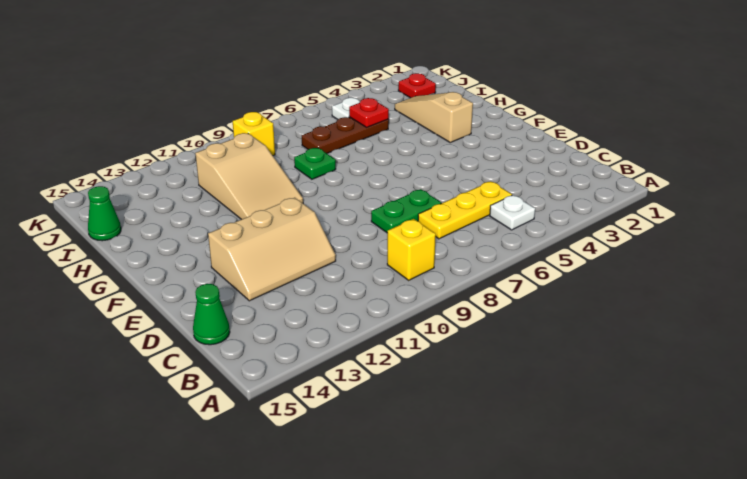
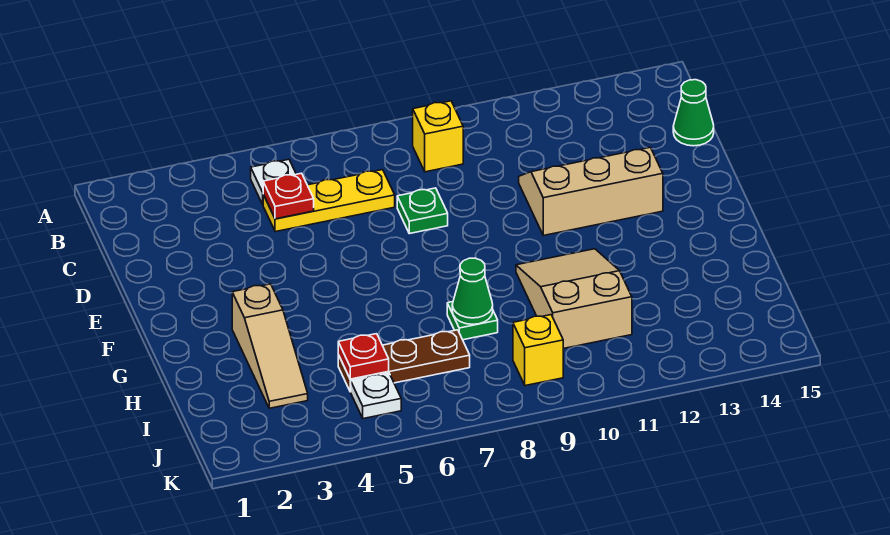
green 1x2 plate [371,189,441,233] -> green 1x1 plate [397,188,448,234]
green 1x1 cone [88,186,121,241] -> green 1x1 cone moved to [452,258,493,324]
red 1x1 plate [398,73,436,98] -> red 1x1 plate moved to [263,173,314,219]

